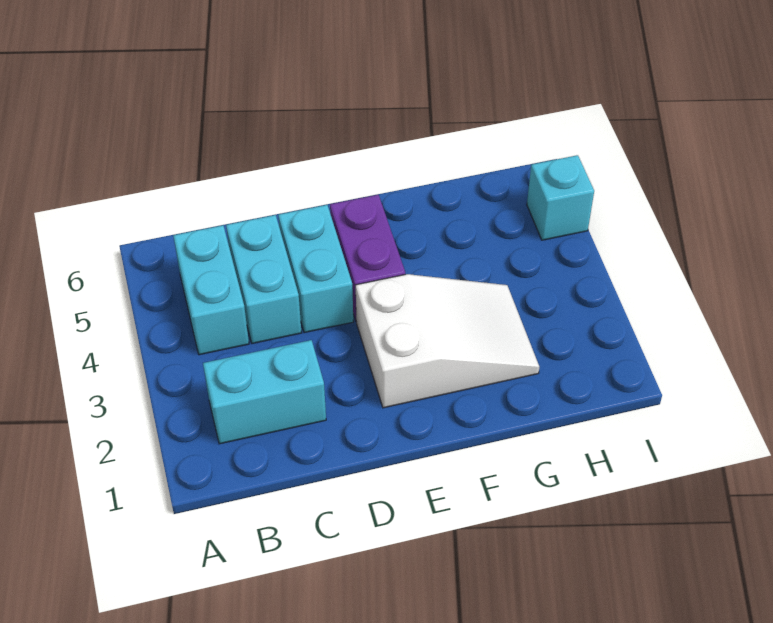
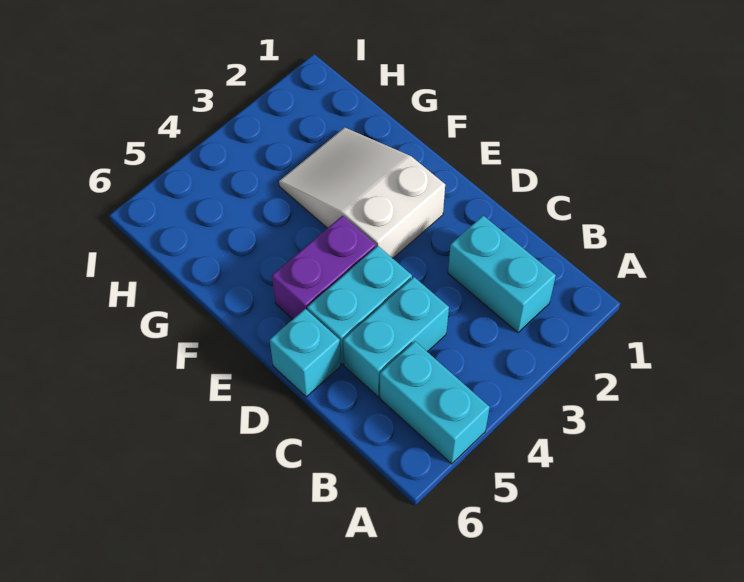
cyan 1x2 brick [173,225,249,355] -> cyan 1x2 brick turned to [380,341,490,464]
cyan 1x1 brick [527,155,594,240] -> cyan 1x1 brick moved to [270,309,341,397]

